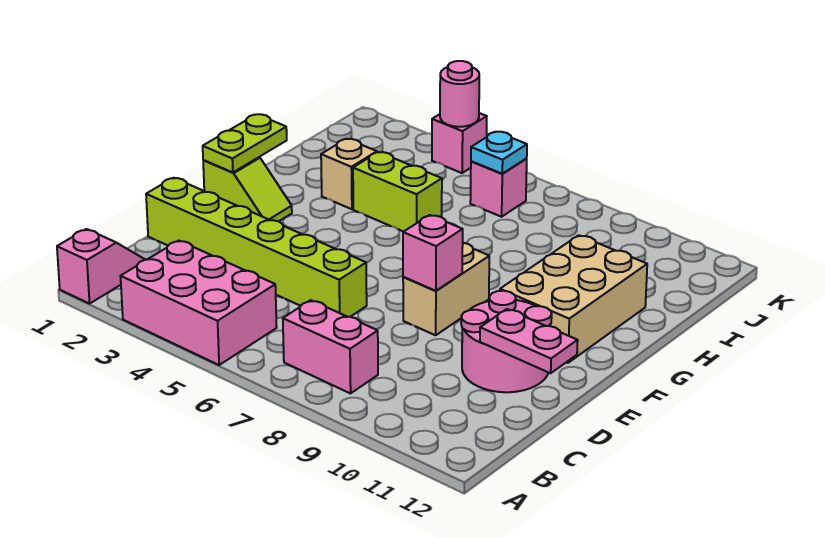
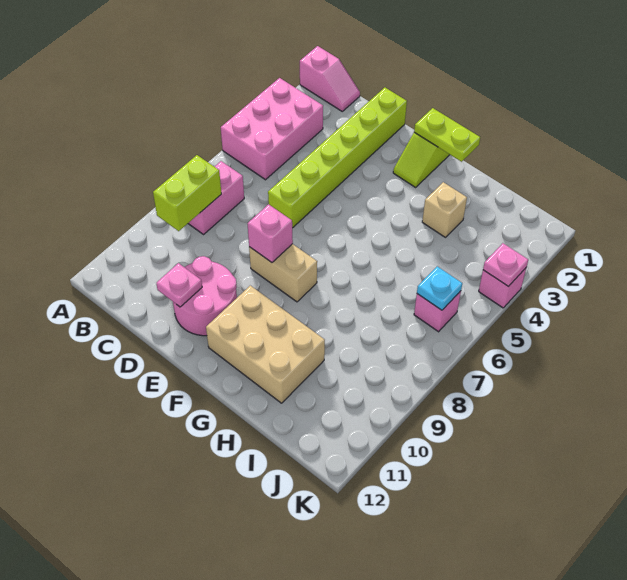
pink 1x2 plate [480,309,578,373] -> pink 1x1 plate [156,263,202,307]
lime 1x2 brick [353,152,442,232] -> lime 1x2 brick moved to [153,155,221,231]
pink 1x1 round brick [440,61,479,127] -> pink 1x1 plate [483,243,528,287]

